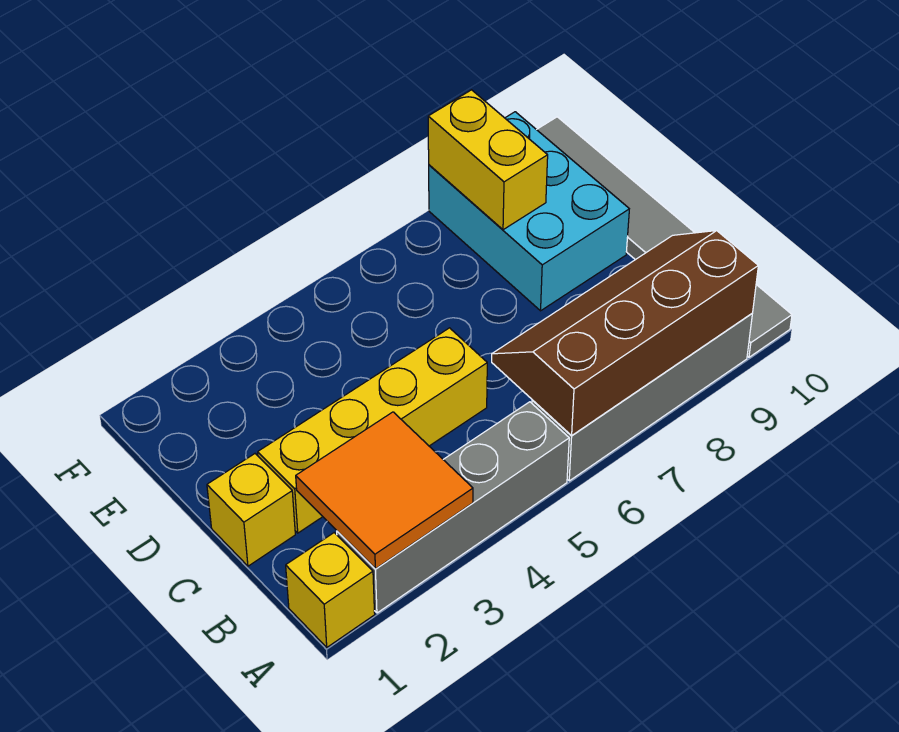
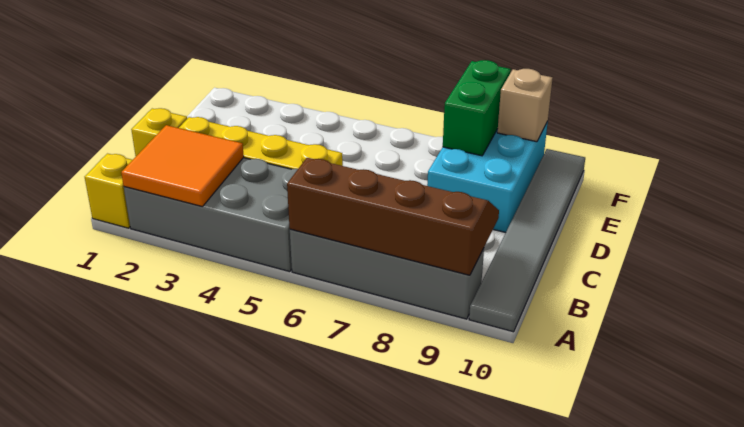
grey 1x4 brick [337,402,569,613] -> grey 2x4 brick [124,158,298,272]
yellow 1x2 brick [428,90,548,230] -> green 1x2 brick [443,60,511,156]
none -> tan 1x1 brick [497,69,553,142]

